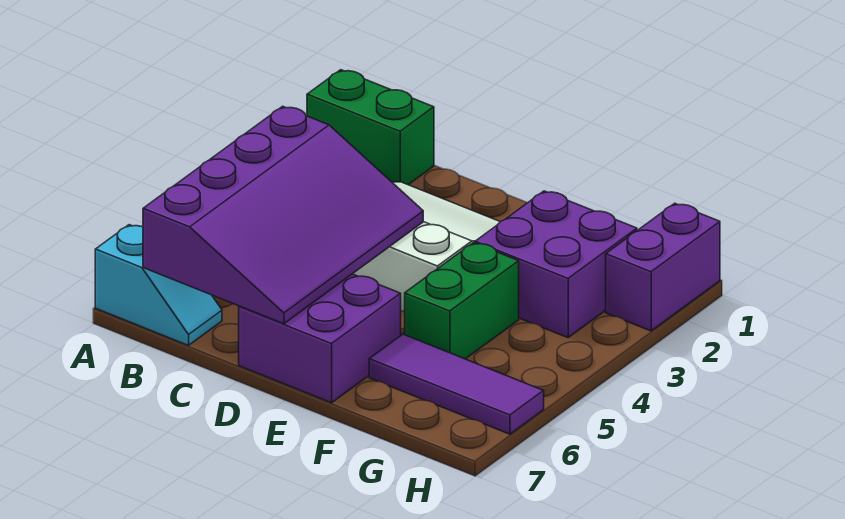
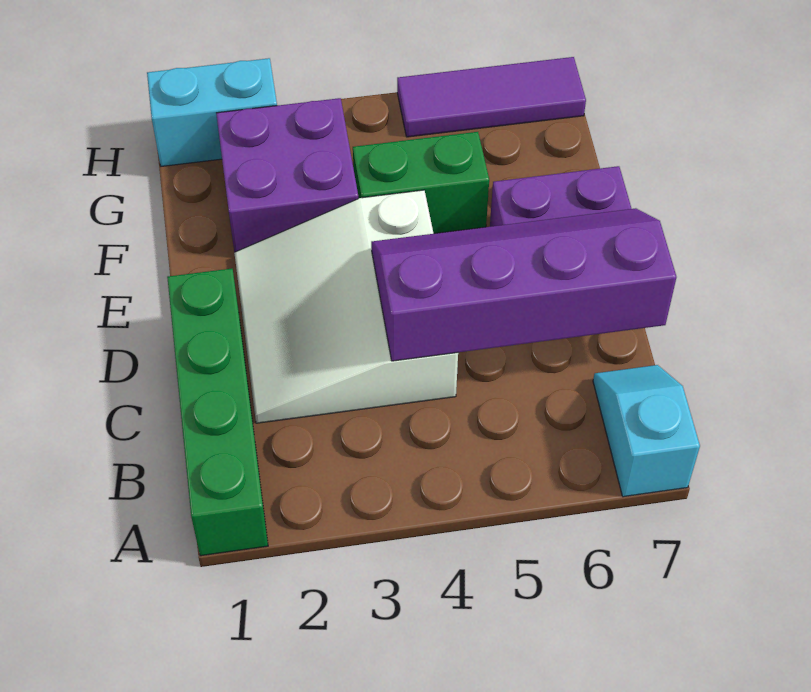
green 1x2 brick [307,70,434,185] -> green 1x4 brick [167,269,268,556]
purple 3x4 slope [143,106,423,324] -> purple 2x4 slope [371,208,677,361]
purple 1x3 tile [369,334,544,434] -> purple 1x3 tile turned to [397,57,586,137]
purple 1x2 brick [606,203,720,331] -> cyan 1x2 brick [147,58,277,166]

